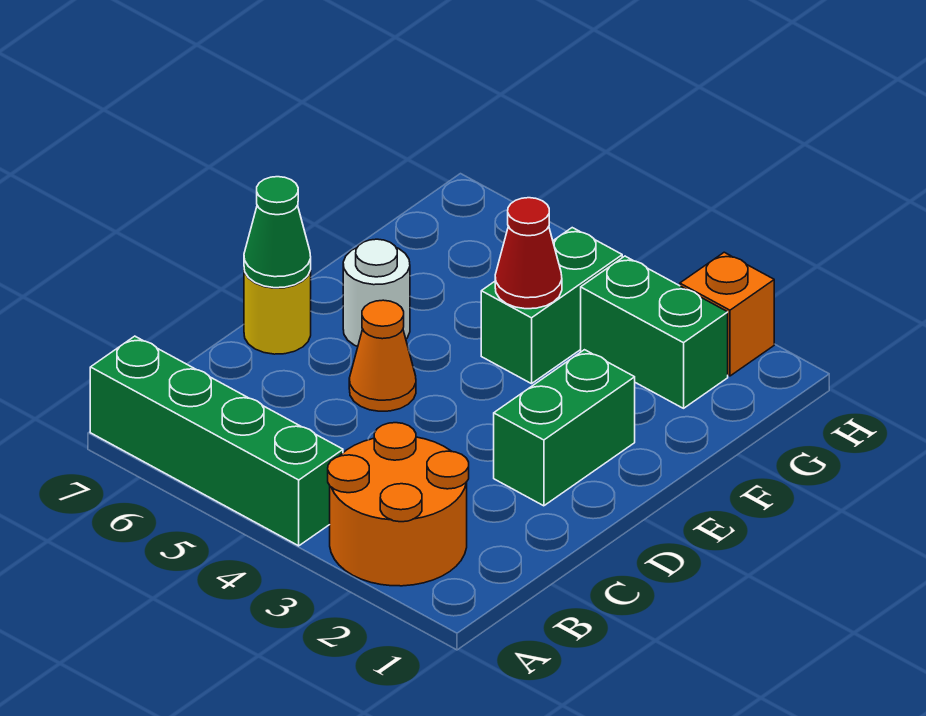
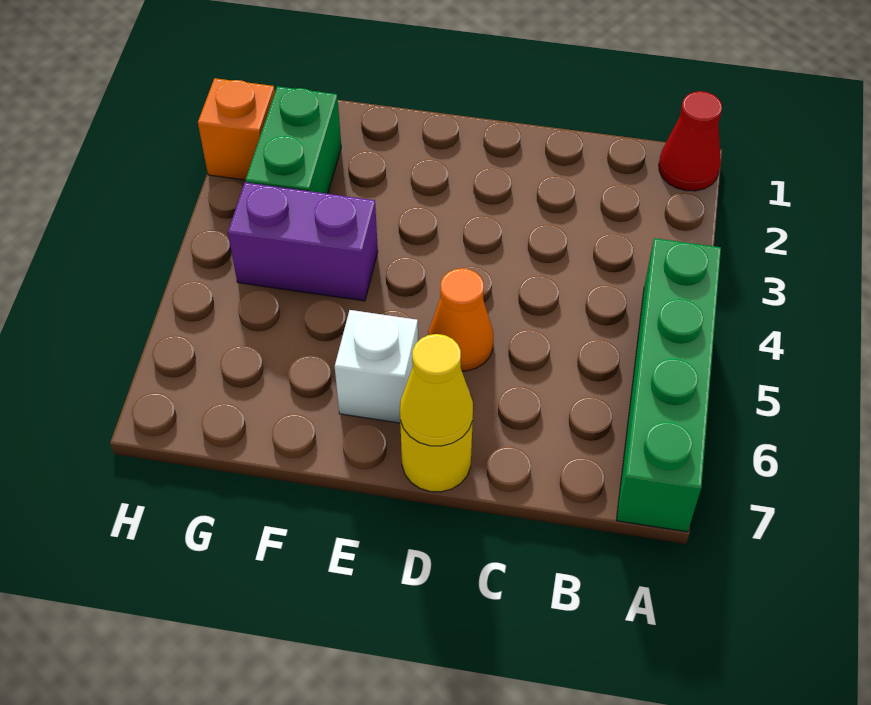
orange 2x2 round brick [328,423,469,586] -> none
green 1x2 brick [494,350,635,506] -> none
green 1x1 cone [244,177,311,288] -> yellow 1x1 cone [400,334,473,446]
white 1x1 round brick [343,239,410,347] -> white 1x1 brick [335,310,418,423]
green 1x2 brick [481,228,622,384] -> purple 1x2 brick [228,182,378,301]
red 1x1 cone [495,198,562,309] -> red 1x1 cone moved to [659,91,722,191]

